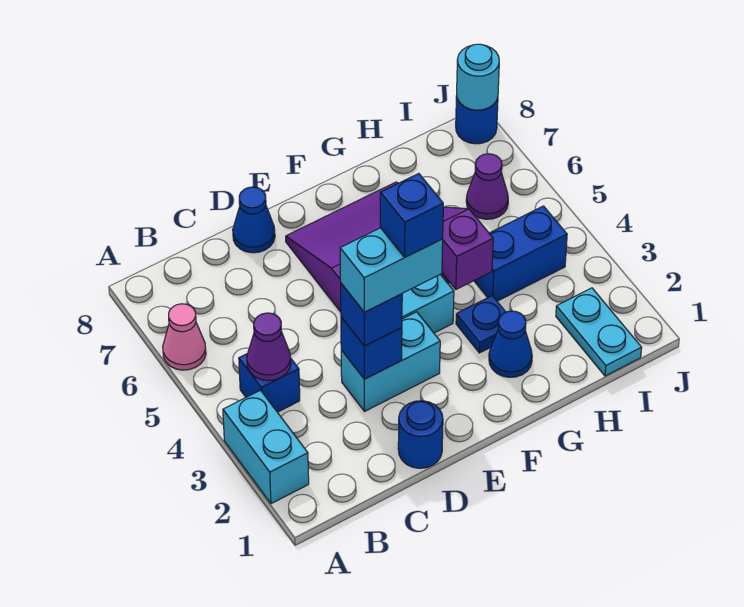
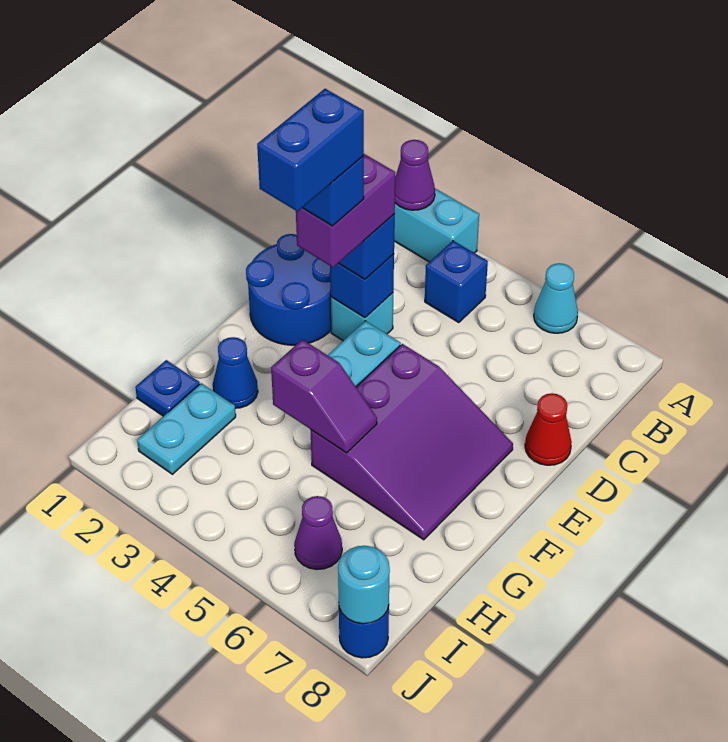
pink 1x1 cone [163,304,206,370] -> cyan 1x1 cone [534,263,578,333]
purple 1x1 cone [247,313,291,381] -> purple 1x1 cone moved to [395,140,435,210]
blue 1x1 round brick [398,401,443,468] -> blue 2x2 round brick [246,234,331,345]
cyan 1x2 brick [341,312,440,411] -> cyan 1x1 brick [330,293,393,341]
cyan 1x2 brick [340,228,443,312] -> purple 1x2 brick [296,154,395,267]
blue 1x1 cone [233,187,275,253] -> red 1x1 cone [525,393,572,465]
blue 1x1 plate [456,296,505,353] -> blue 1x1 plate moved to [135,360,200,416]
blue 1x2 brick [474,206,567,301] -> blue 1x2 brick moved to [257,89,364,212]
cyan 1x2 plate [556,288,642,376] -> cyan 1x2 plate turned to [137,383,236,474]

